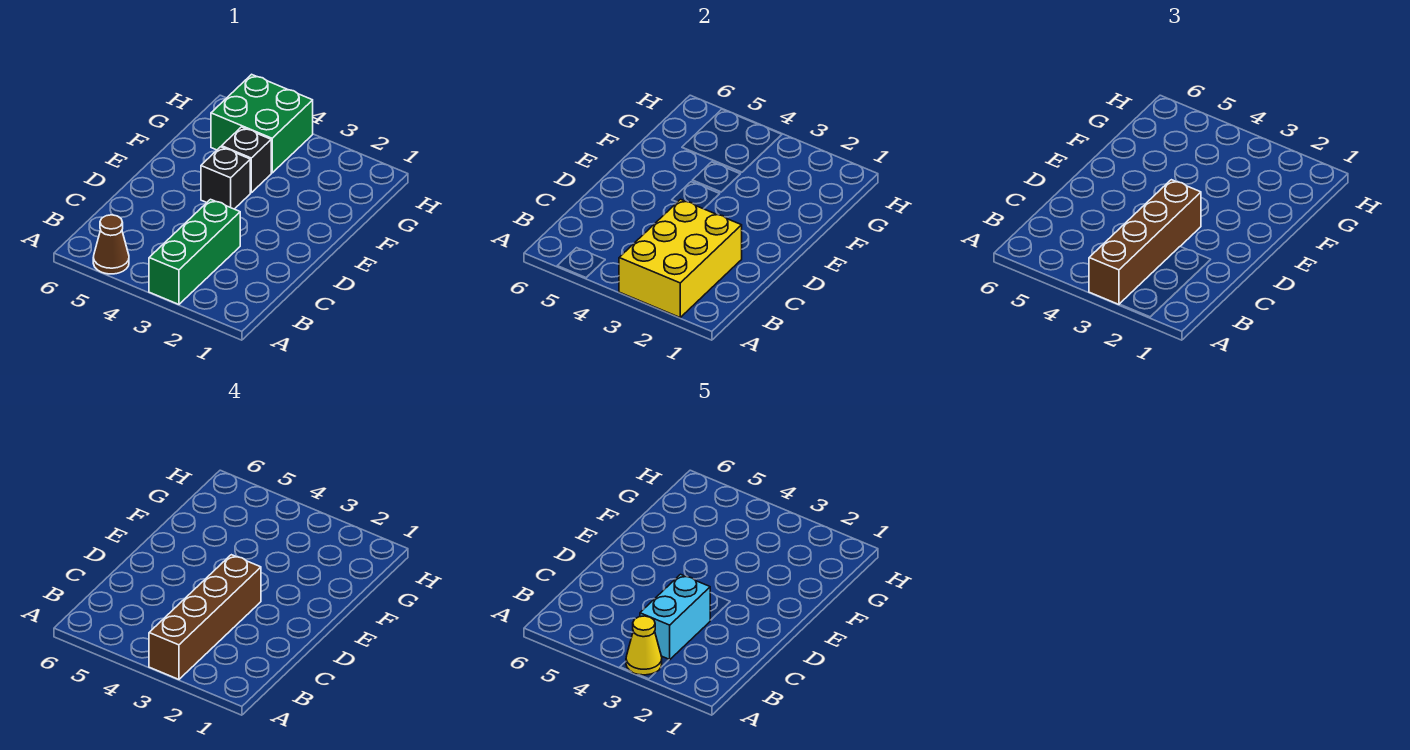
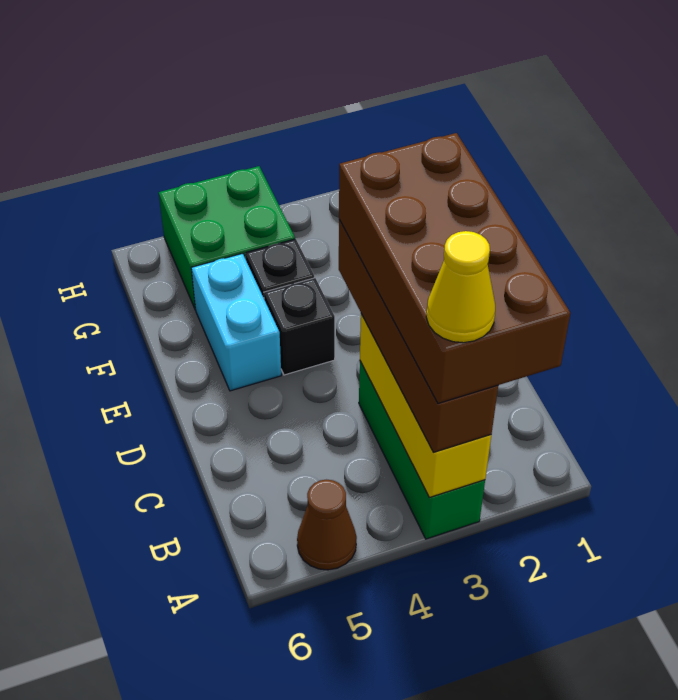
yellow 2x3 brick [619,199,742,317] -> yellow 1x3 brick [360,314,491,498]
brown 1x4 brick [149,555,261,679] -> brown 2x4 brick [339,133,570,403]
cyan 1x2 brick [640,574,710,660] -> cyan 1x2 brick moved to [191,254,281,391]

